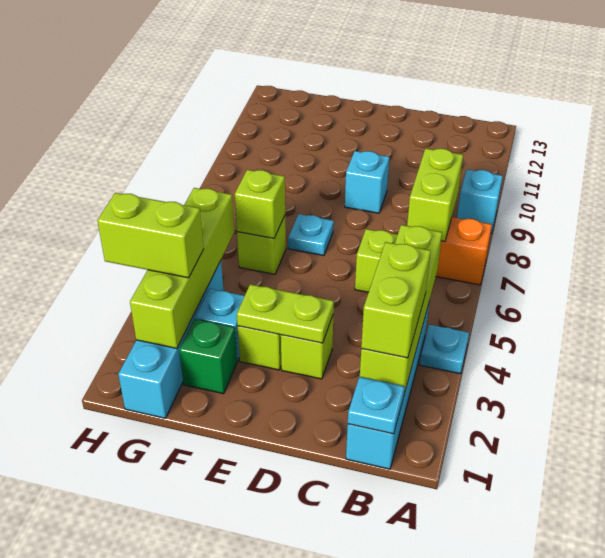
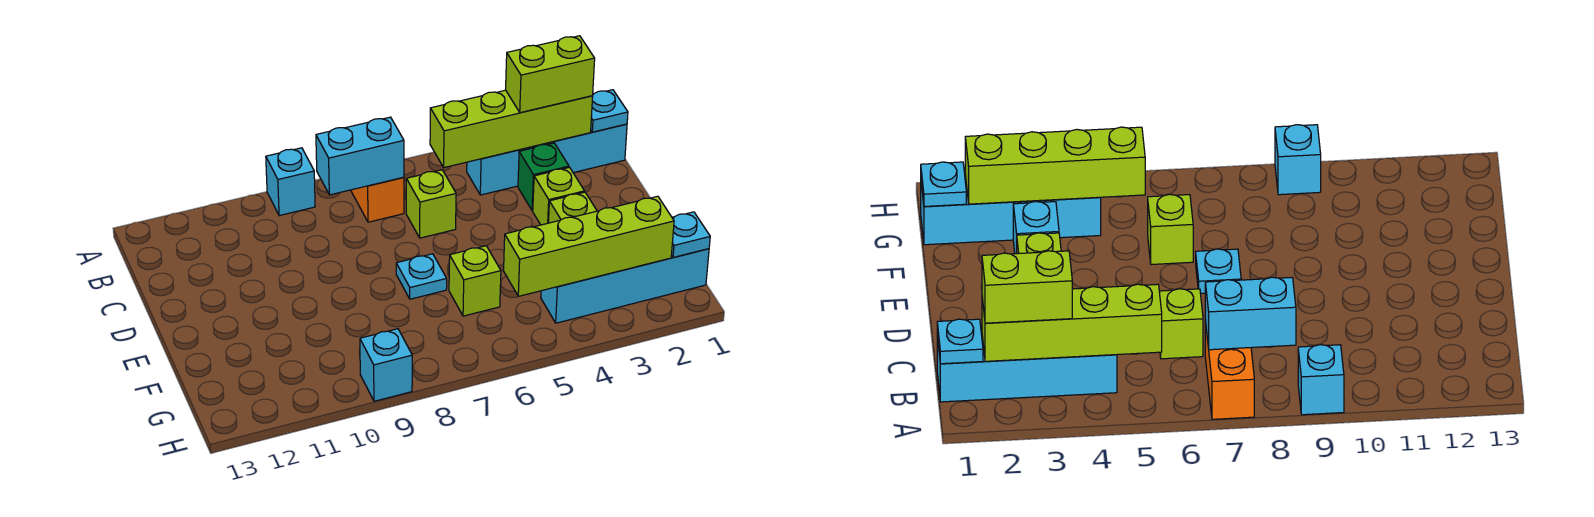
cyan 1x1 plate [420,325,469,374] -> cyan 1x1 plate moved to [672,212,710,258]
lime 1x2 brick [407,148,463,242] -> cyan 1x2 brick [316,117,404,195]
lime 1x2 plate [237,284,334,343] -> none
cyan 1x1 brick [345,151,389,213] -> cyan 1x1 brick moved to [360,329,412,401]
green 1x1 brick [179,319,237,394] -> green 1x1 brick moved to [518,143,569,211]
lime 1x1 brick [235,170,285,238] -> none
lime 1x2 brick [97,193,204,278] -> none

